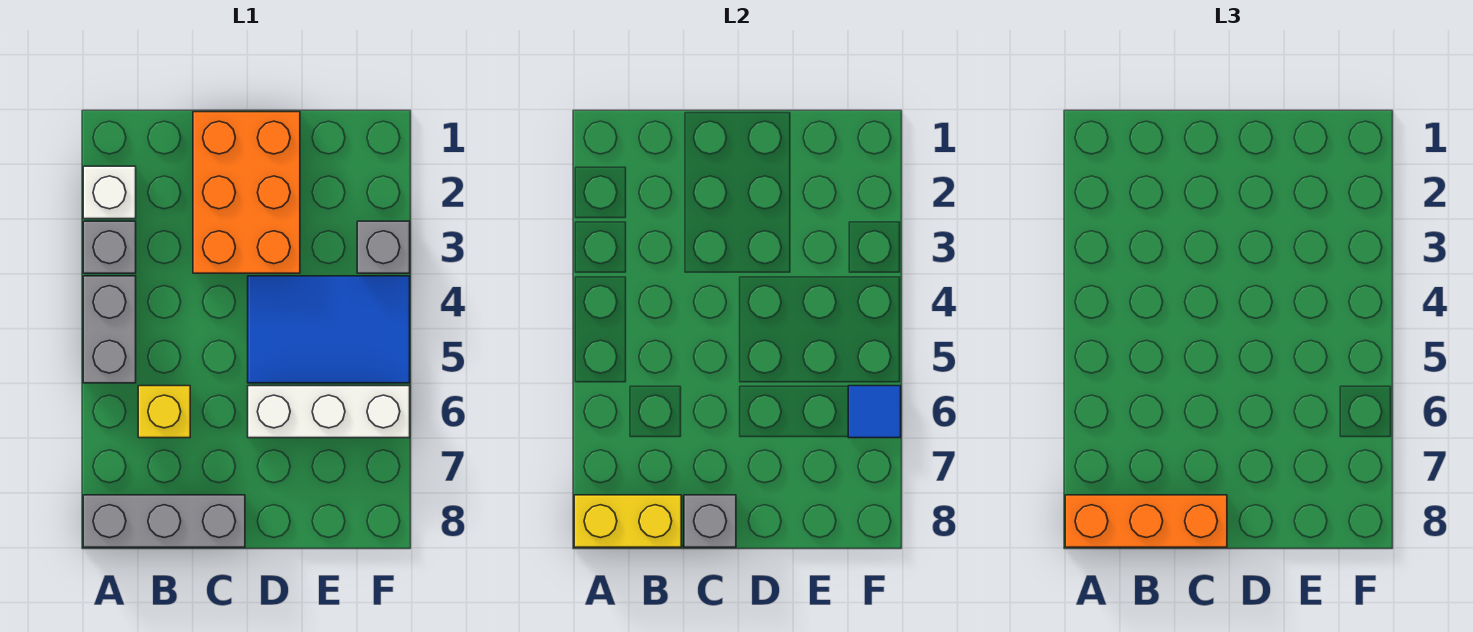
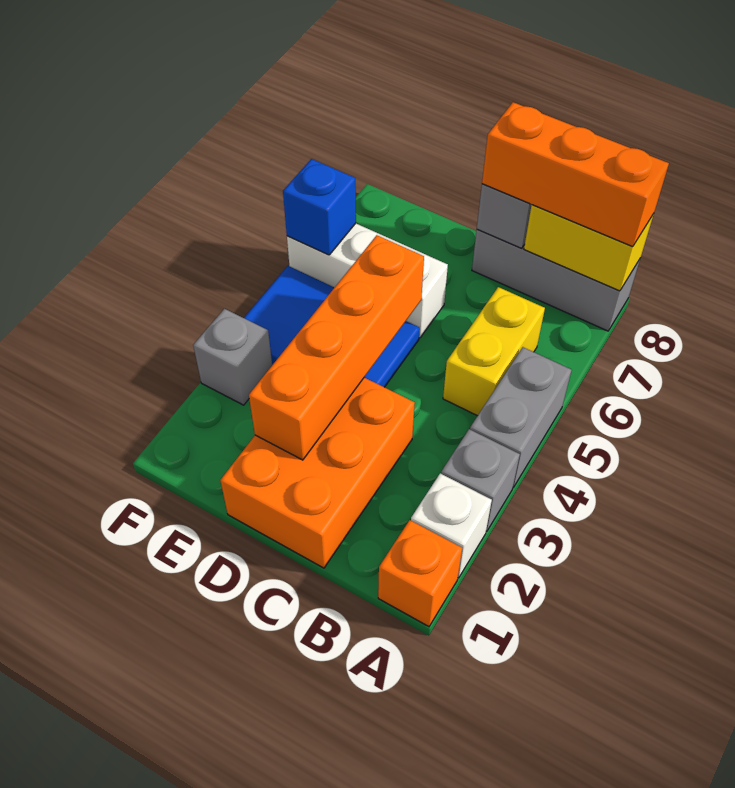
none -> orange 1x1 brick [378,520,462,627]
yellow 1x1 brick [138,386,190,438] -> yellow 1x2 brick [443,287,545,416]
none -> orange 1x4 brick [249,235,424,460]
blue 1x1 tile [848,386,901,438] -> blue 1x1 brick [283,159,356,255]

